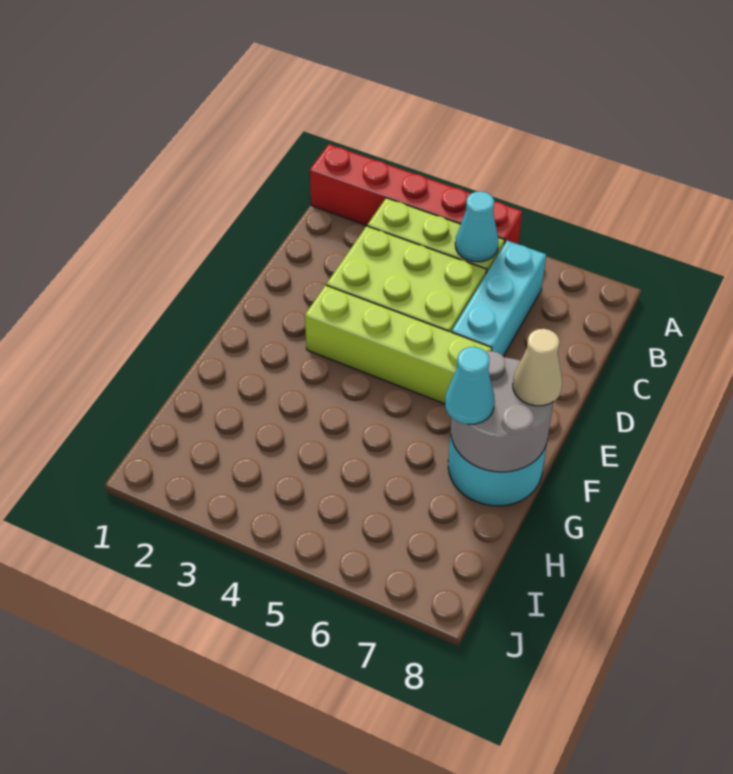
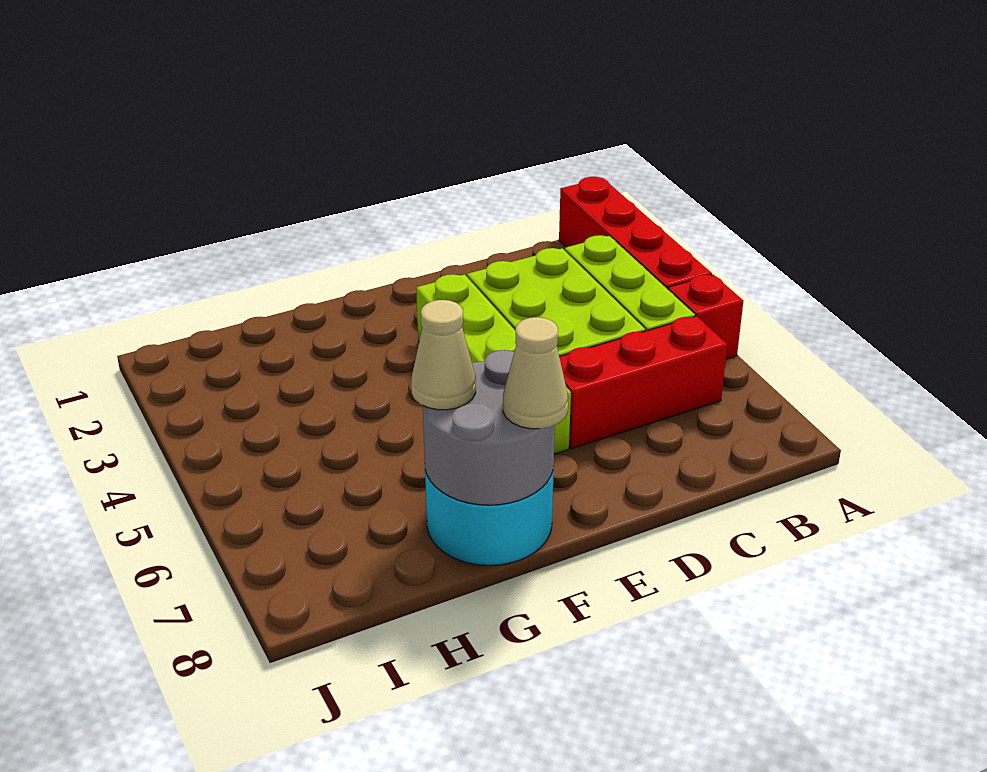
cyan 1x1 cone [455,191,499,262] -> none
cyan 1x3 brick [452,241,546,356] -> red 1x3 brick [559,316,727,449]
cyan 1x1 cone [445,347,495,424] -> tan 1x1 cone [411,300,476,410]

